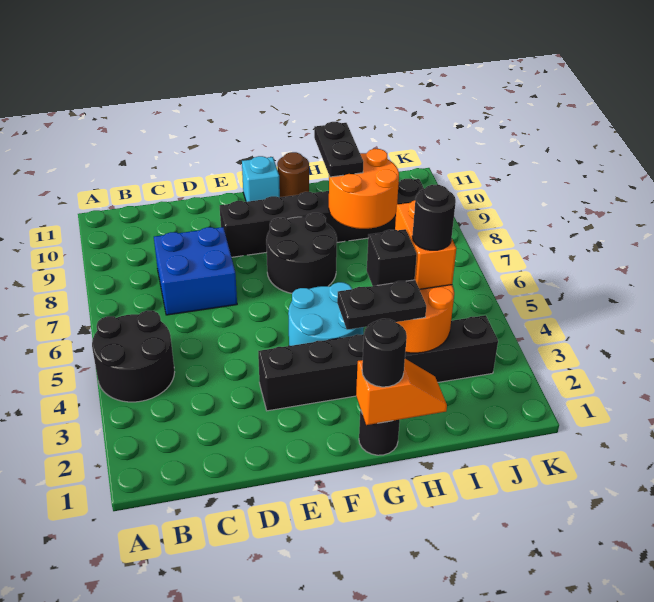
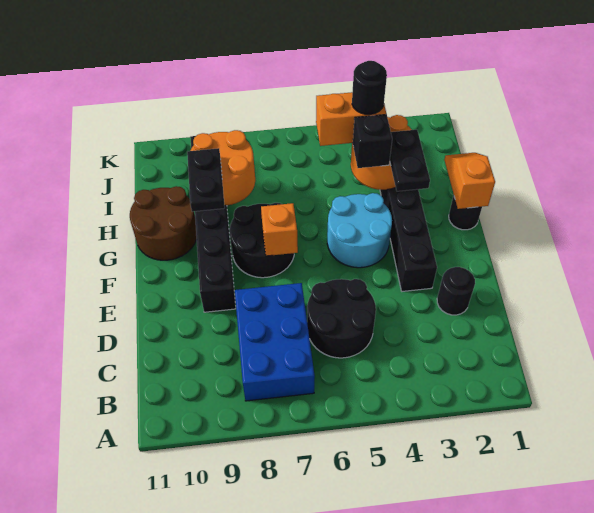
black 2x2 round brick [92,310,175,402] -> black 2x2 round brick moved to [307,279,376,358]
blue 2x2 brick [154,227,237,315] -> blue 2x3 brick [235,283,315,401]
none -> orange 1x1 brick [261,203,298,256]
cyan 1x1 brick [242,156,280,202] -> none
black 1x1 round brick [362,319,407,387] -> black 1x1 round brick moved to [437,267,475,315]
brown 1x1 round brick [277,152,309,197] -> brown 2x2 round brick [130,186,197,260]
black 1x2 plate [314,122,363,177] -> black 1x2 plate turned to [187,148,225,212]

